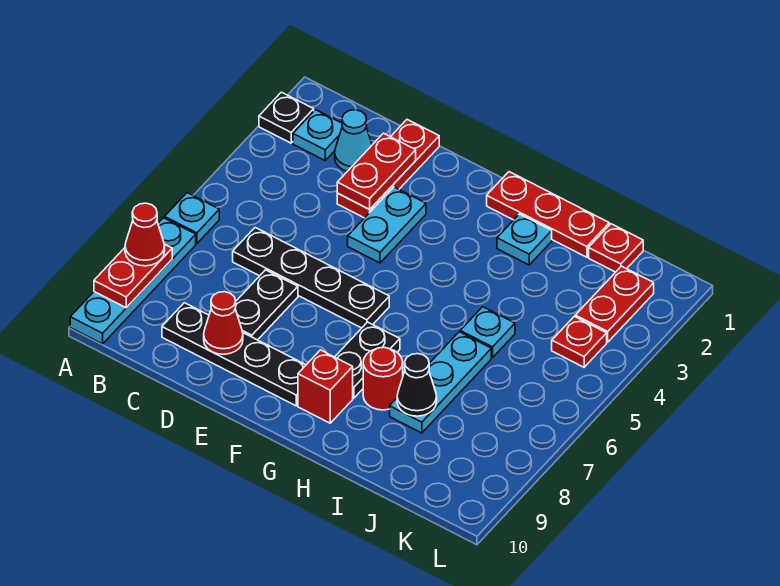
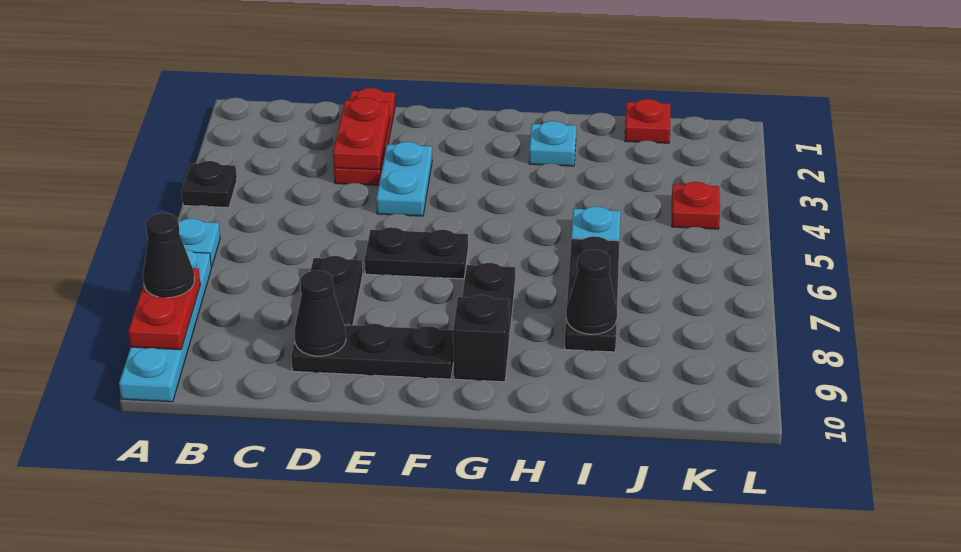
black 1x1 plate [259,92,314,143] -> black 1x1 plate moved to [182,161,237,208]
red 1x1 cone [125,203,165,266] -> black 1x1 cone [143,213,194,298]
cyan 1x1 plate [293,110,342,160] -> none
cyan 1x1 cone [335,110,372,171] -> none
black 1x4 plate [233,228,389,328] -> black 1x2 plate [365,227,468,279]
black 1x4 plate [162,303,306,406] -> black 1x3 plate [291,324,454,379]
red 1x1 cone [204,292,243,354] -> black 1x1 cone [294,270,346,356]
red 1x3 plate [487,172,609,257] -> none
red 1x1 brick [298,350,353,423] -> black 1x1 brick [453,295,509,382]
red 1x1 round brick [363,347,403,410] -> none
cyan 1x3 plate [390,332,491,433] -> black 1x3 plate [565,236,619,352]
red 1x2 plate [575,266,654,342] -> none

